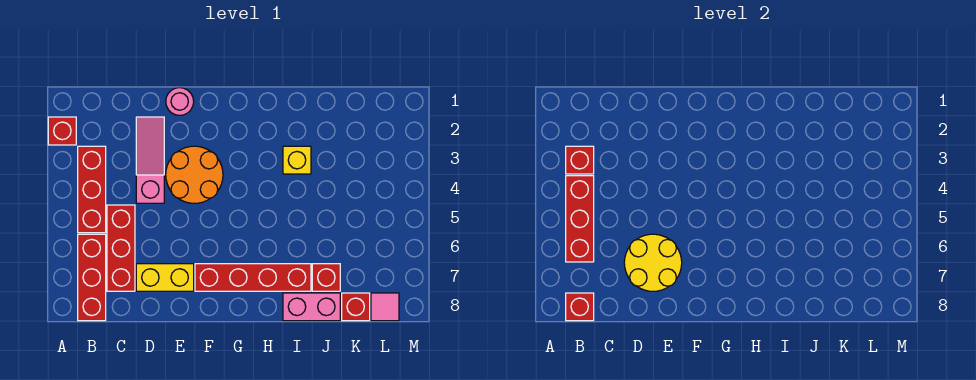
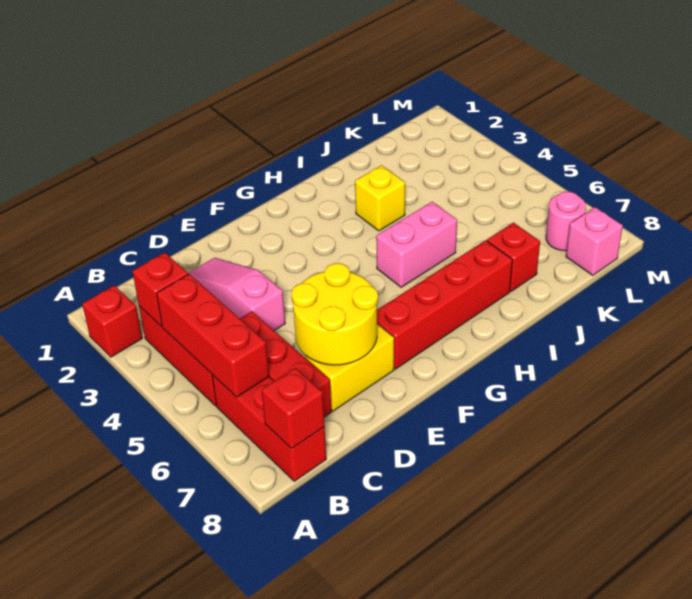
pink 1x1 round brick [166,88,194,115] -> pink 1x1 round brick moved to [546,192,586,251]
orange 2x2 round brick [166,146,223,203] -> none
pink 1x2 brick [283,293,340,321] -> pink 1x2 brick moved to [376,202,457,287]
red 1x1 brick [342,293,370,321] -> none
pink 1x1 tile [371,293,399,321] -> pink 1x1 brick [566,207,623,275]

